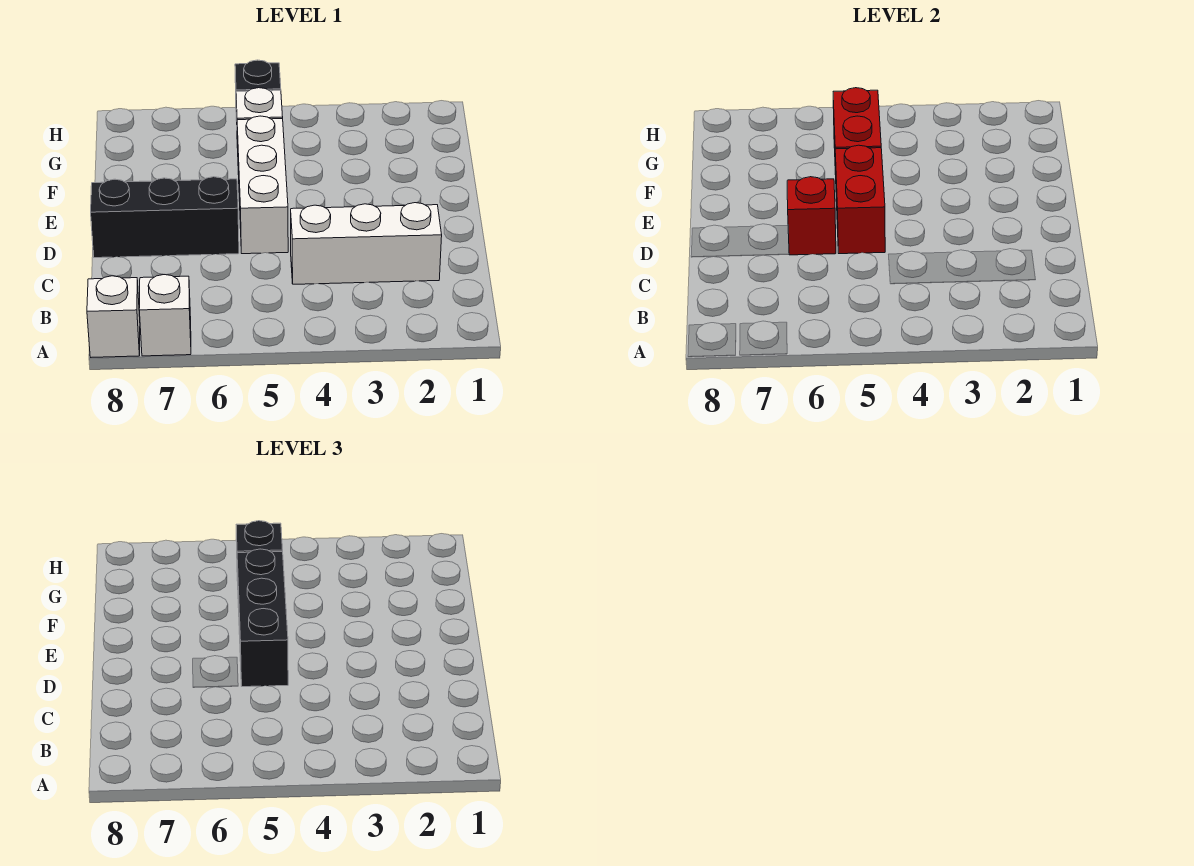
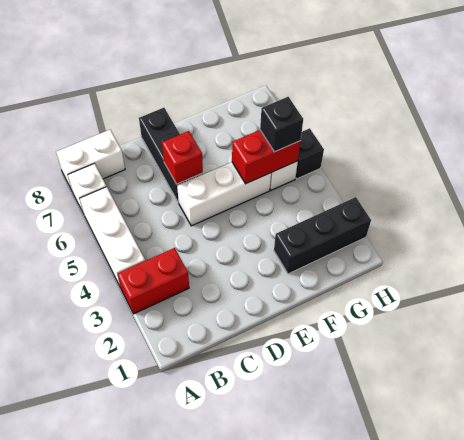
white 1x1 brick [87,276,140,357] -> white 1x2 brick [56,130,125,190]
white 1x3 brick [291,203,442,284] -> white 1x3 brick moved to [80,187,145,288]
red 1x2 brick [835,145,885,254] -> red 1x2 brick moved to [118,248,189,314]
black 1x3 brick [237,549,288,687] -> black 1x3 brick moved to [274,197,371,274]

